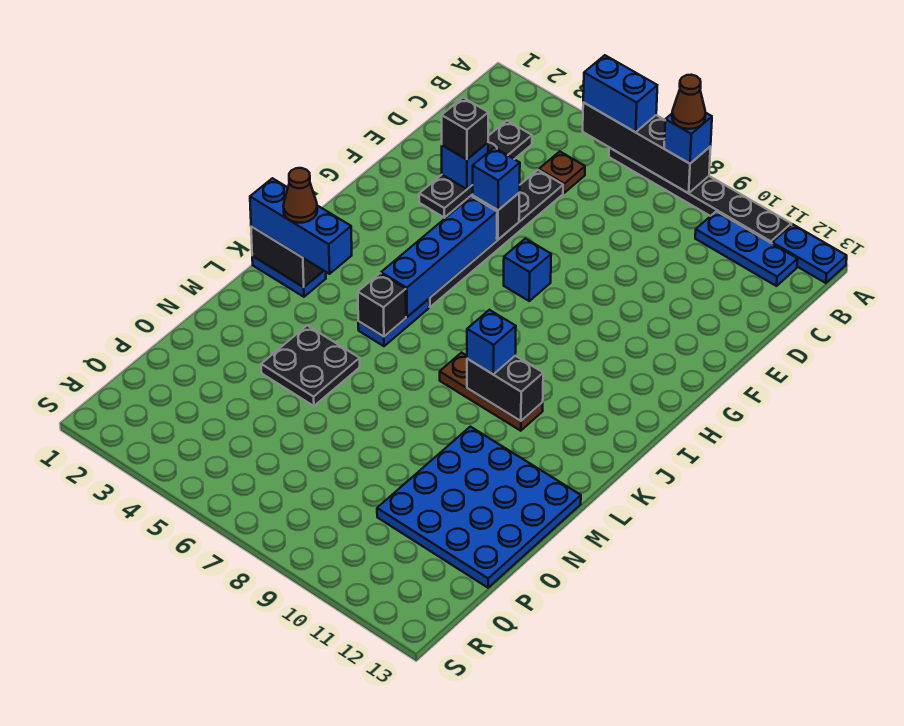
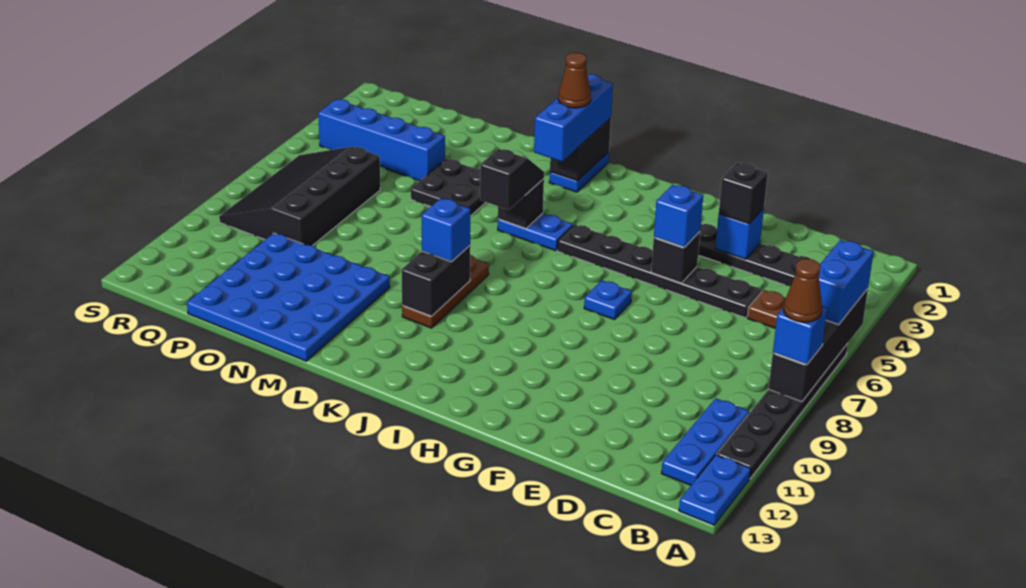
blue 1x4 brick [381,197,497,317] -> blue 1x4 brick moved to [318,99,445,181]
blue 1x1 brick [504,238,551,301] -> blue 1x1 plate [584,280,632,320]
none -> black 1x2 slope [480,149,544,210]
none -> black 3x4 slope [219,147,380,246]

